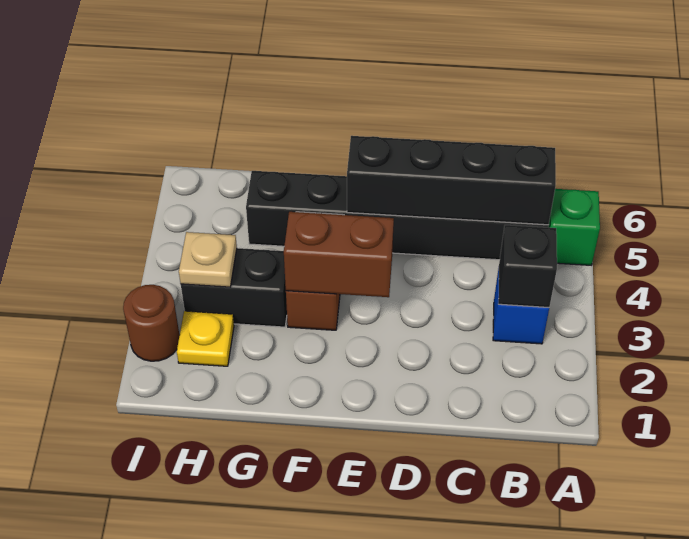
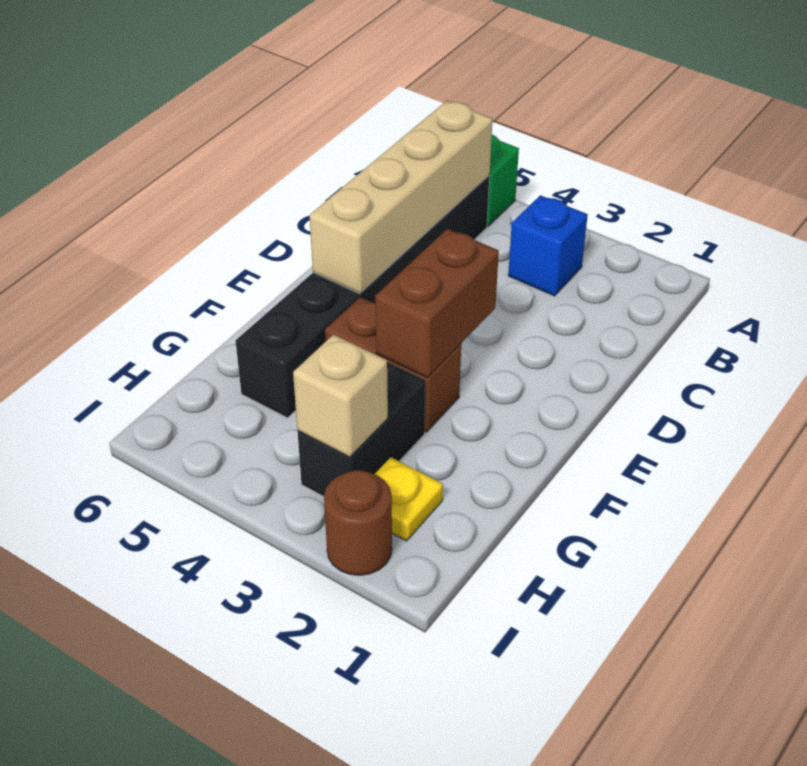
black 1x1 brick [498,225,557,307] -> none
black 1x4 brick [347,136,556,225] -> tan 1x4 brick [310,101,492,294]
tan 1x1 plate [179,232,237,287] -> tan 1x1 brick [293,335,388,457]

